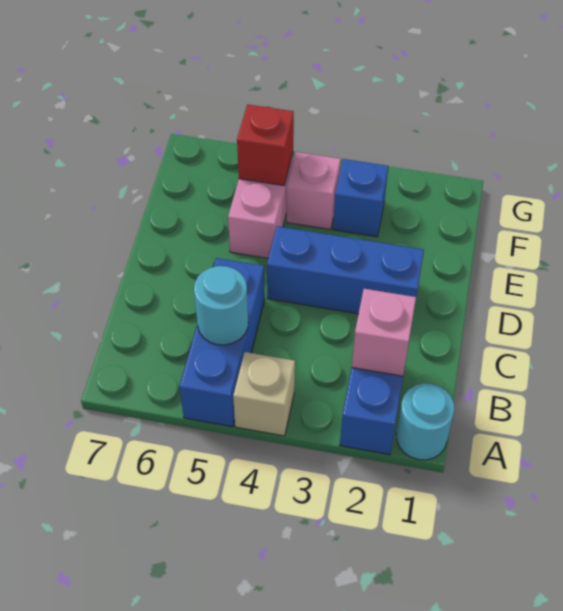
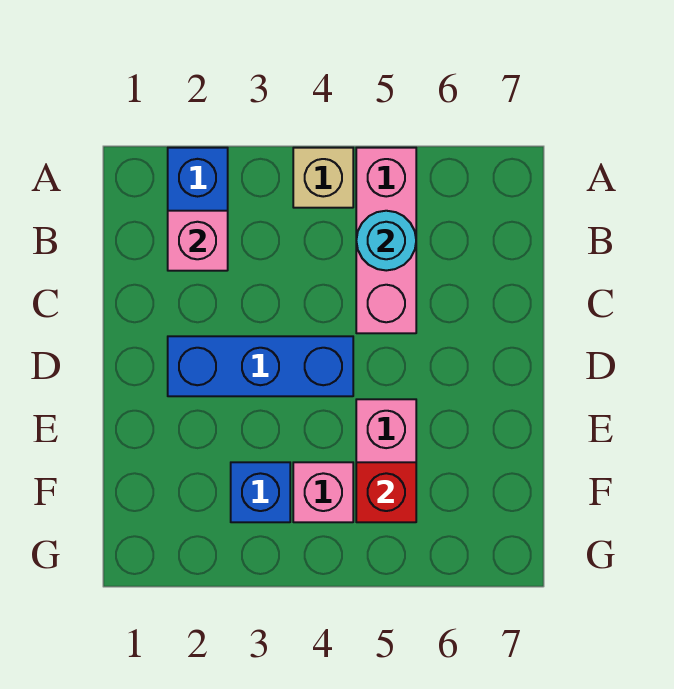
cyan 1x1 round brick [396,383,454,460] -> none
blue 1x3 brick [179,258,265,427] -> pink 1x3 brick [356,148,416,333]

